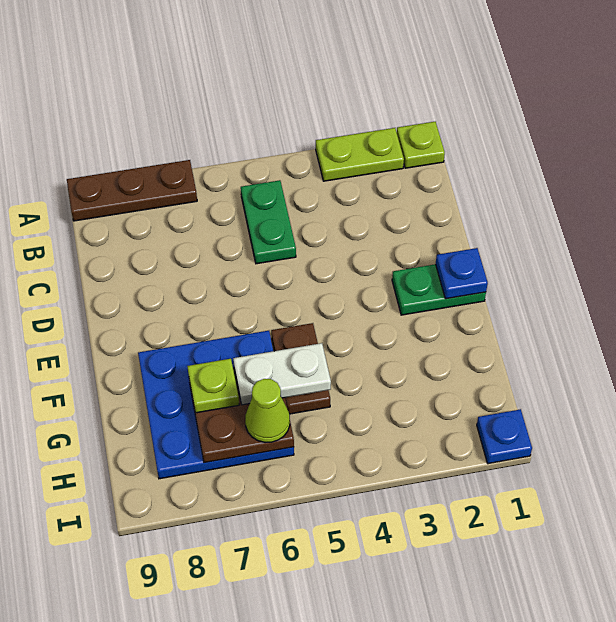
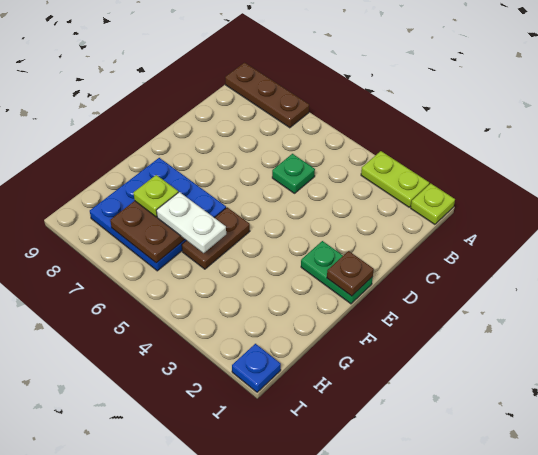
green 1x2 plate [241,180,296,264] -> green 1x1 plate [272,154,315,193]
blue 1x1 plate [436,248,488,299] -> brown 1x1 plate [327,251,374,296]
lime 1x1 cone [245,379,290,442] -> none

